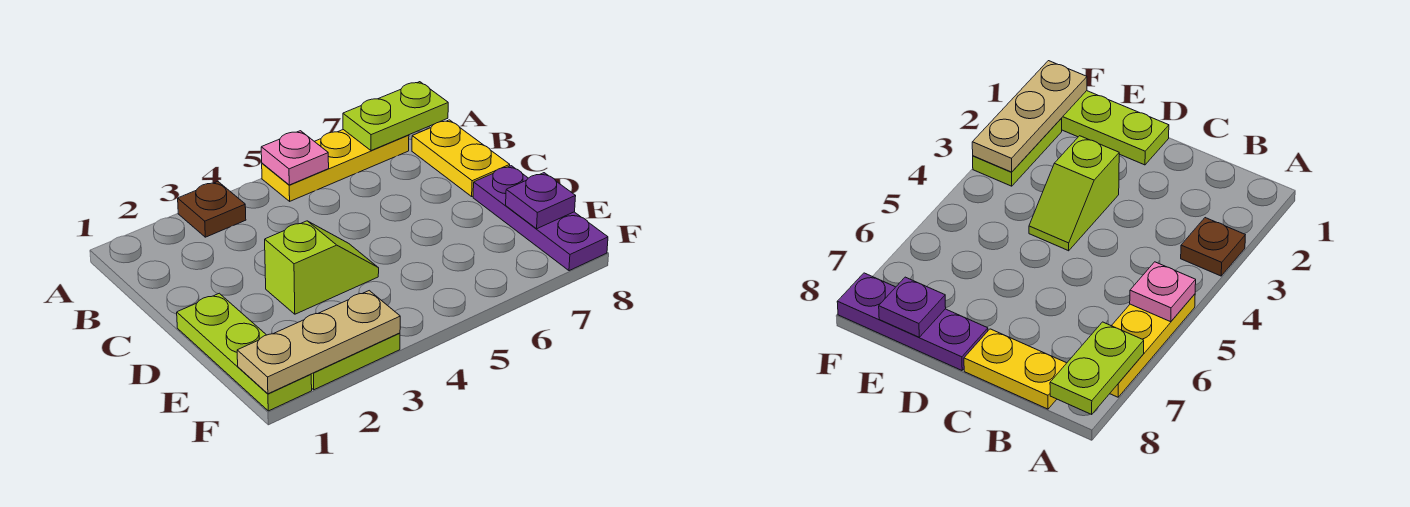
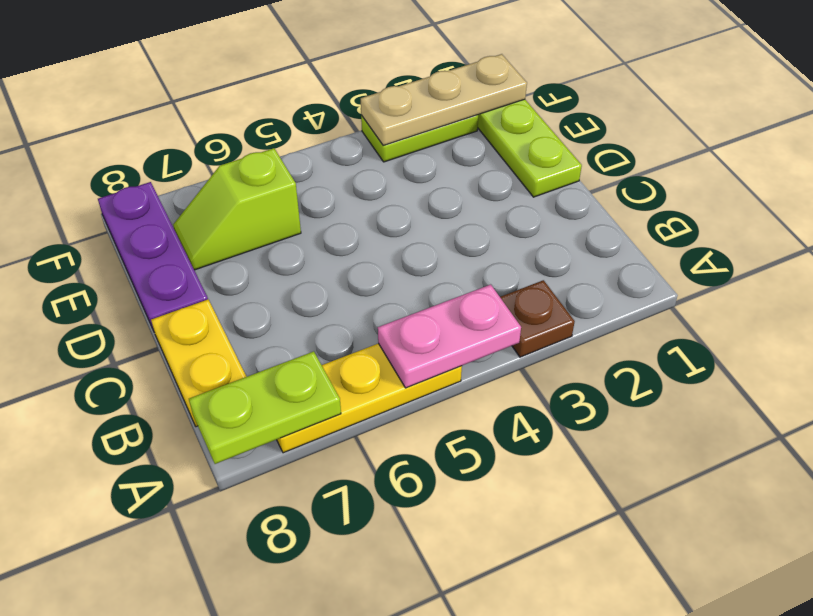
pink 1x1 plate [261,131,329,185] -> pink 1x2 plate [378,285,521,388]
lime 1x2 slope [265,221,379,314] -> lime 1x2 slope moved to [173,148,301,270]
purple 1x1 plate [506,173,576,229] -> none

